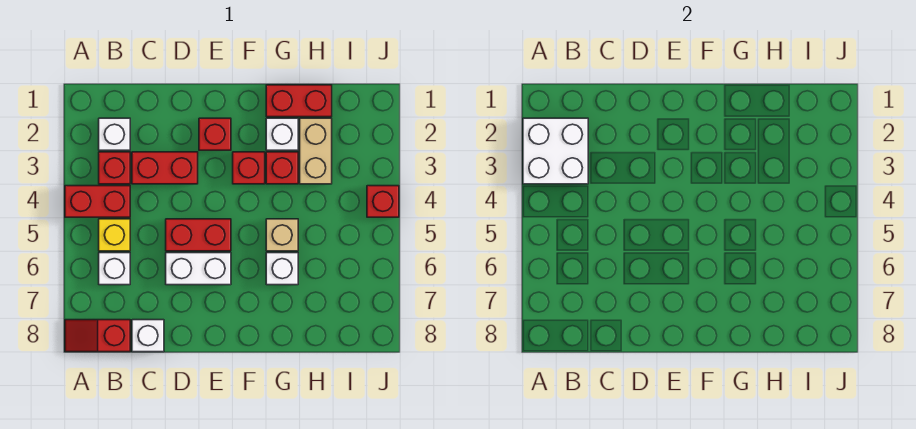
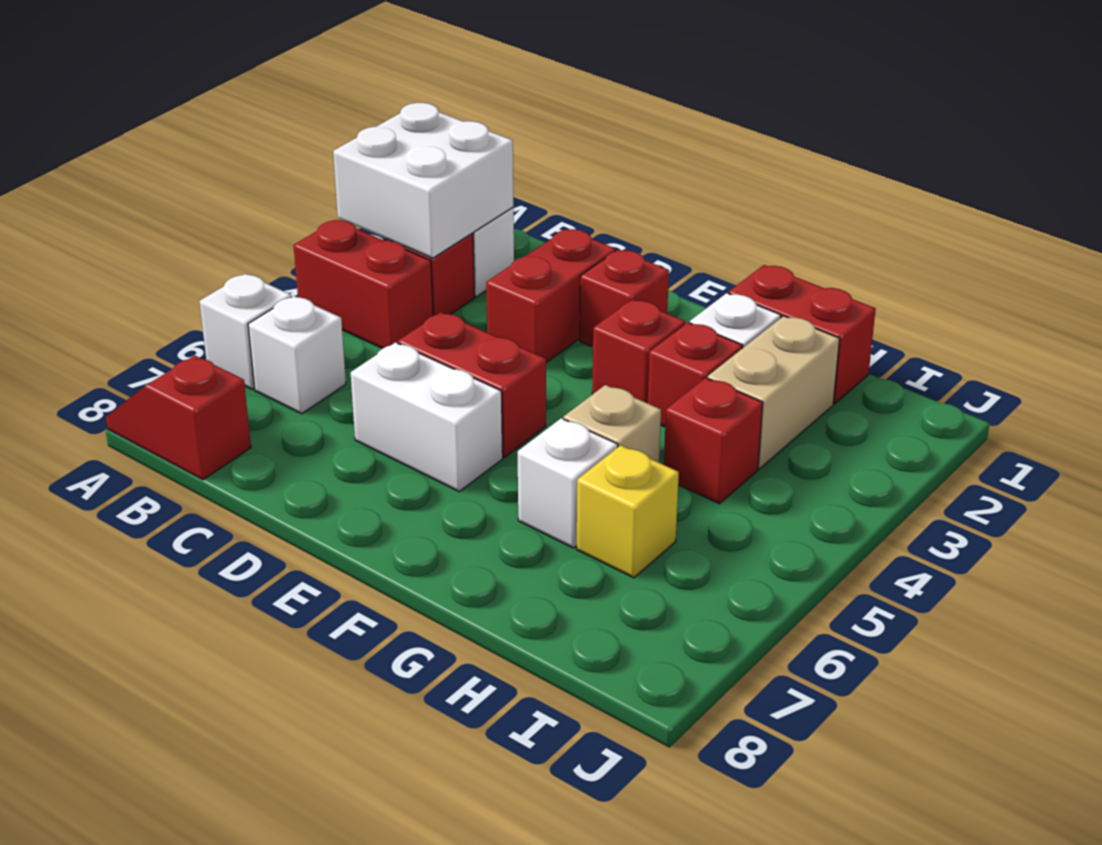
yellow 1x1 brick [99,219,130,251] -> yellow 1x1 brick moved to [577,445,679,578]
red 1x2 brick [132,152,198,184] -> red 1x2 brick turned to [486,229,616,363]
white 1x1 brick [132,320,164,352] -> white 1x1 brick moved to [199,274,291,389]
red 1x1 brick [367,186,399,217] -> red 1x1 brick moved to [664,378,763,504]

